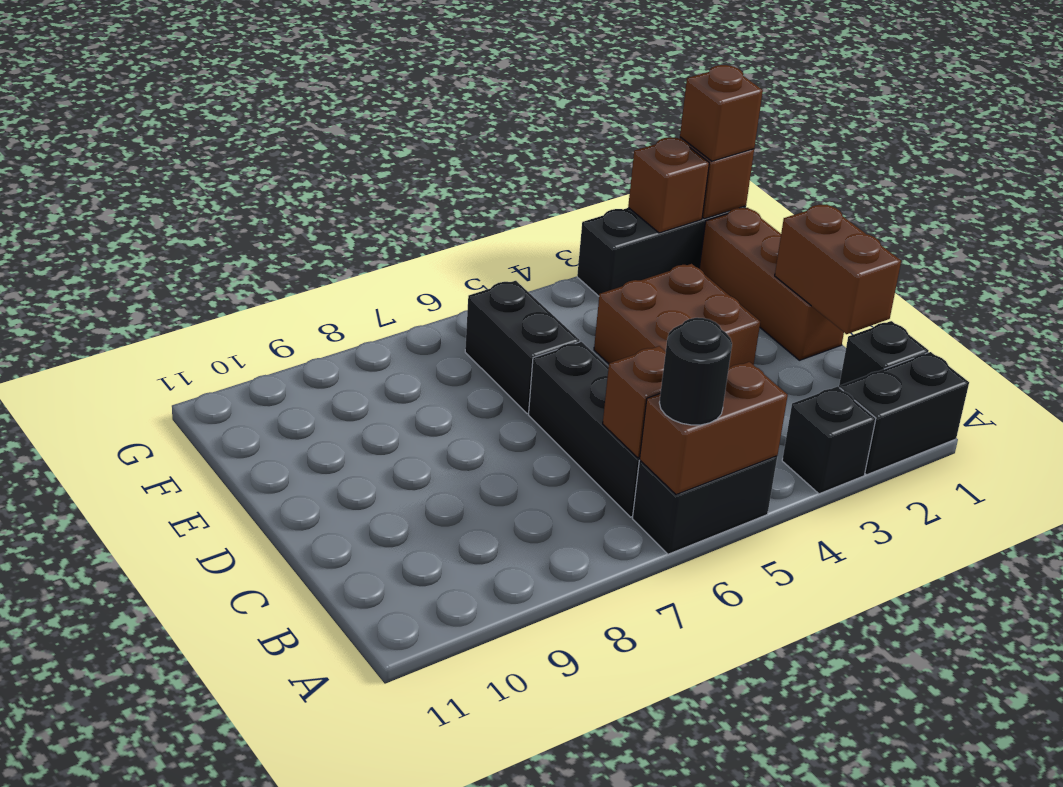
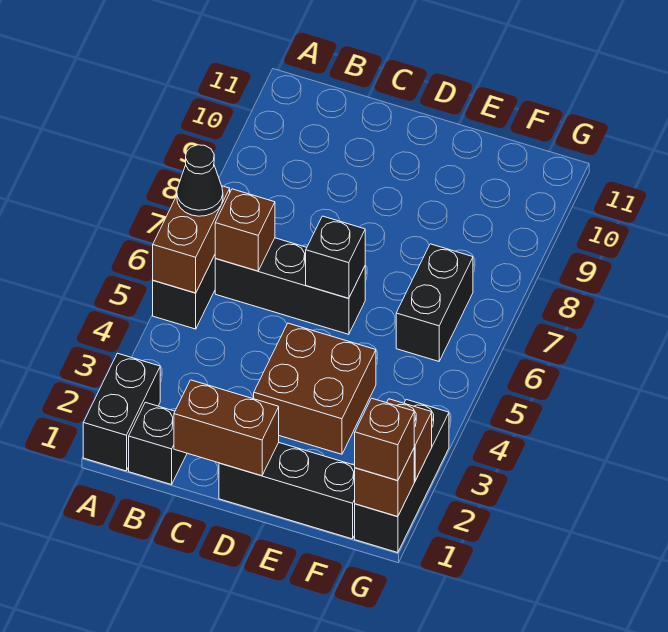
black 1x1 brick [782,386,876,494] -> black 1x1 brick moved to [306,216,365,298]
black 1x1 round brick [659,318,732,425] -> black 1x1 cone [177,145,223,216]
brown 1x3 brick [699,208,844,360] -> black 1x3 brick [219,442,355,539]
black 1x2 brick [465,281,580,414] -> black 1x2 brick turned to [396,244,473,361]

